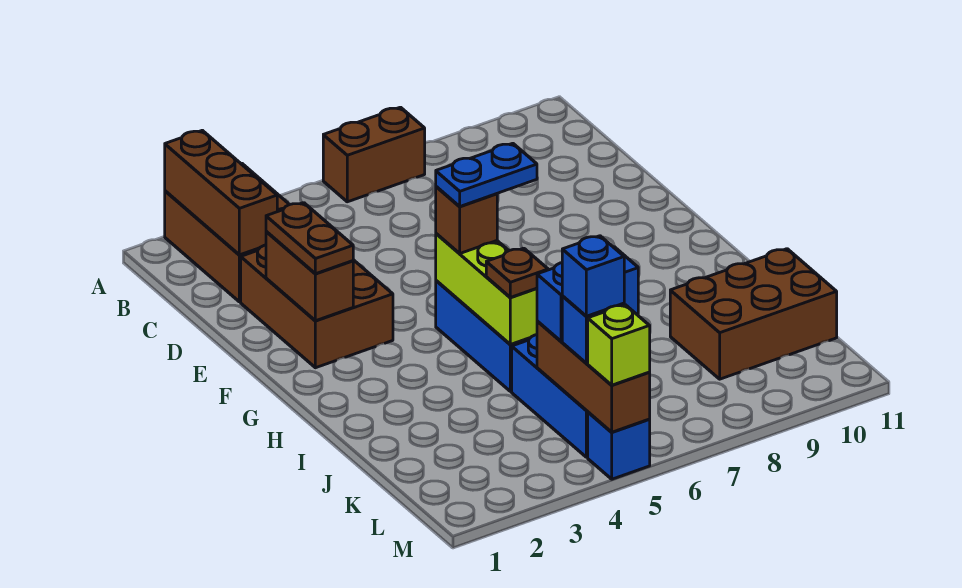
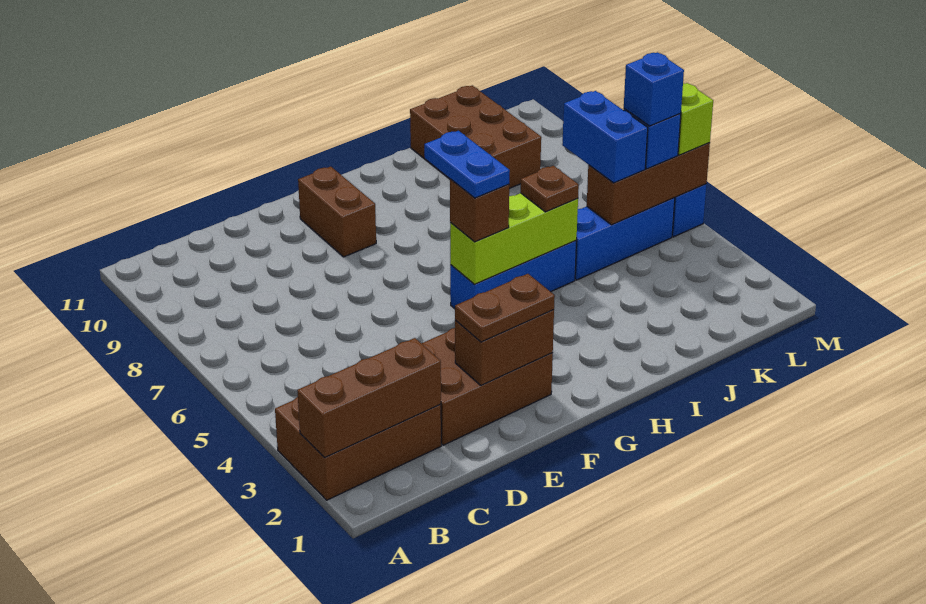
brown 1x2 brick [323,107,425,202] -> brown 1x2 brick moved to [298,167,376,257]

